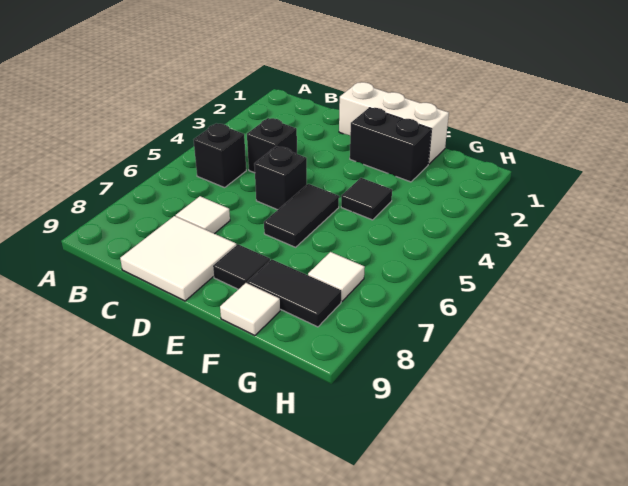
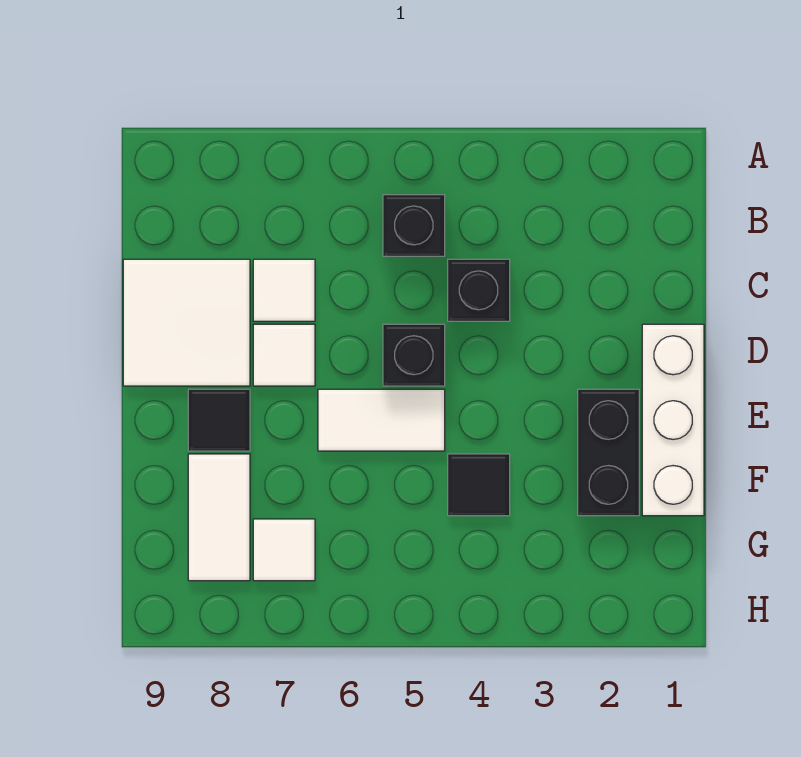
black 1x2 tile [264,184,339,247] -> white 1x2 tile [318,389,445,451]
black 1x2 tile [247,259,341,327] -> white 1x2 tile [188,454,250,581]
white 1x1 tile [220,283,280,336] -> white 1x1 tile moved to [253,324,315,386]

